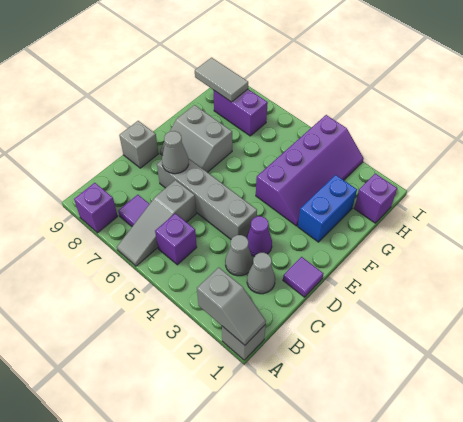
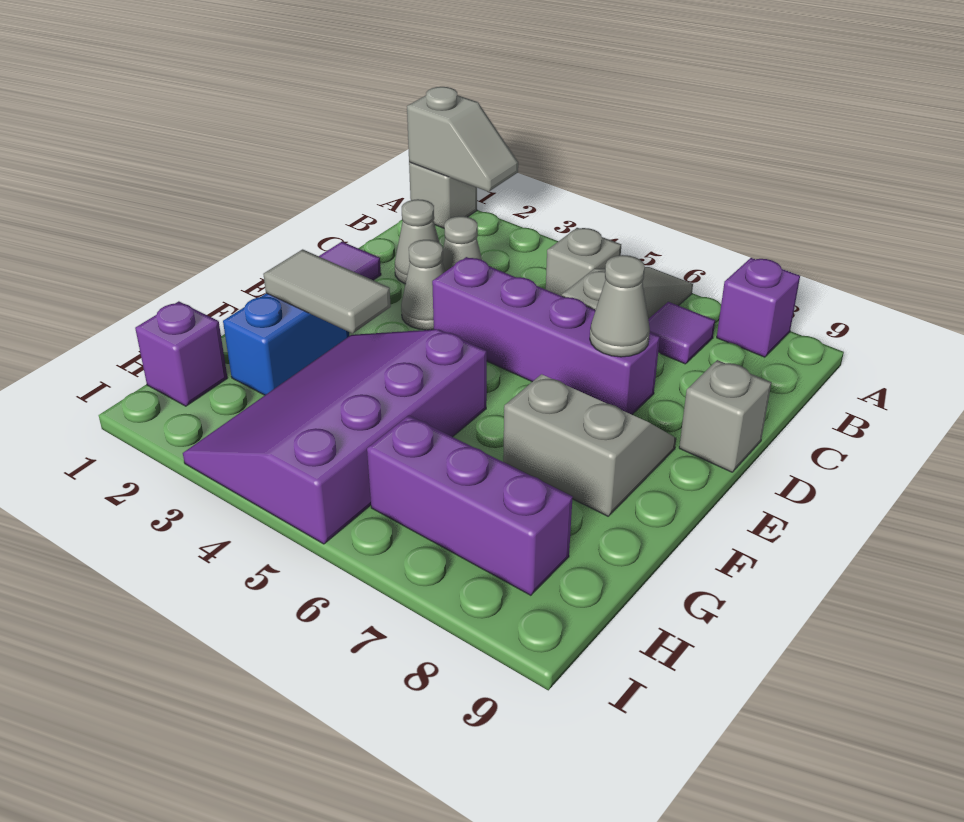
grey 1x2 slope [197,267,266,345] -> grey 1x2 slope turned to [407,87,518,192]
purple 1x1 brick [155,213,197,265] -> grey 1x1 brick [546,228,621,296]
purple 1x1 cone [246,216,272,256] -> grey 1x1 cone [401,240,445,330]
grey 1x4 brick [157,158,257,239] -> purple 1x4 brick [432,257,660,415]
purple 2x4 slope [256,115,364,226] -> purple 3x4 slope [183,329,487,544]
purple 1x2 brick [213,89,268,136] -> purple 1x3 brick [367,416,573,595]
grey 1x2 tile [195,58,248,102] -> grey 1x2 tile moved to [263,249,391,333]

